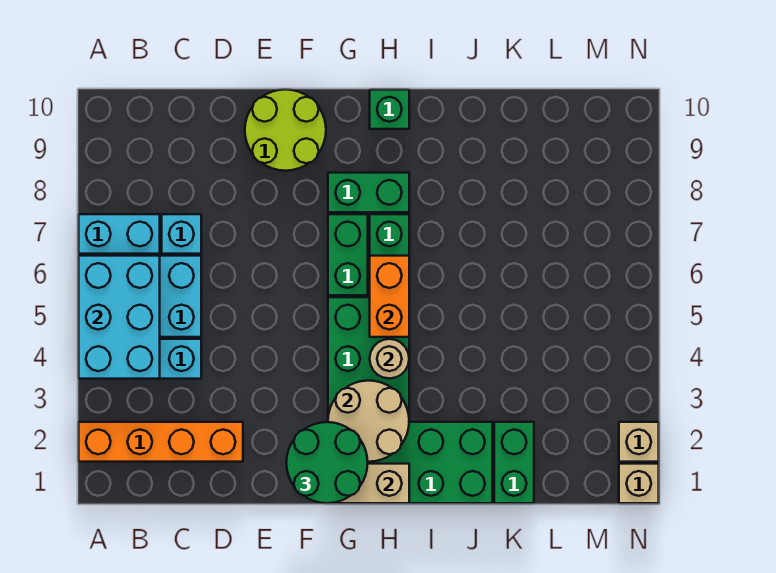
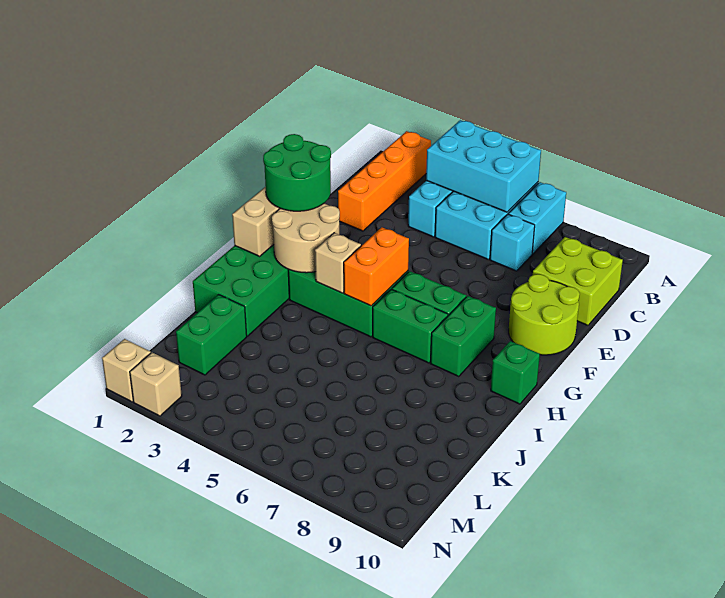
none -> lime 2x2 brick [533,237,623,325]
tan 1x1 round brick [370,339,409,379] -> tan 1x1 brick [315,233,361,293]
orange 1x2 brick [370,256,409,337] -> orange 1x2 brick turned to [344,227,409,306]
green 1x2 brick [494,422,534,503] -> green 1x2 brick turned to [176,295,247,375]

